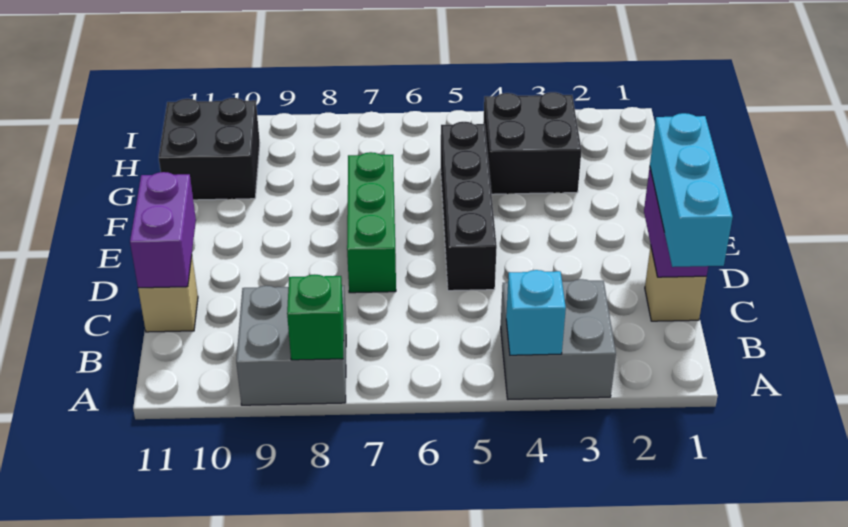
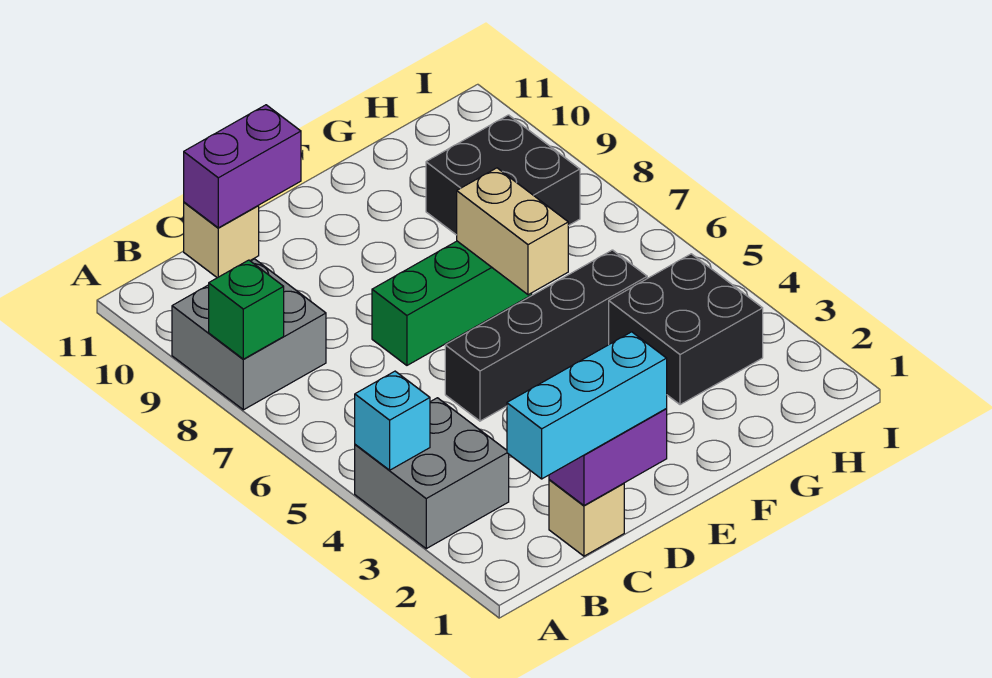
none -> tan 1x2 brick [457,168,568,295]
black 2x2 brick [159,98,260,200] -> black 2x2 brick moved to [426,115,580,235]

